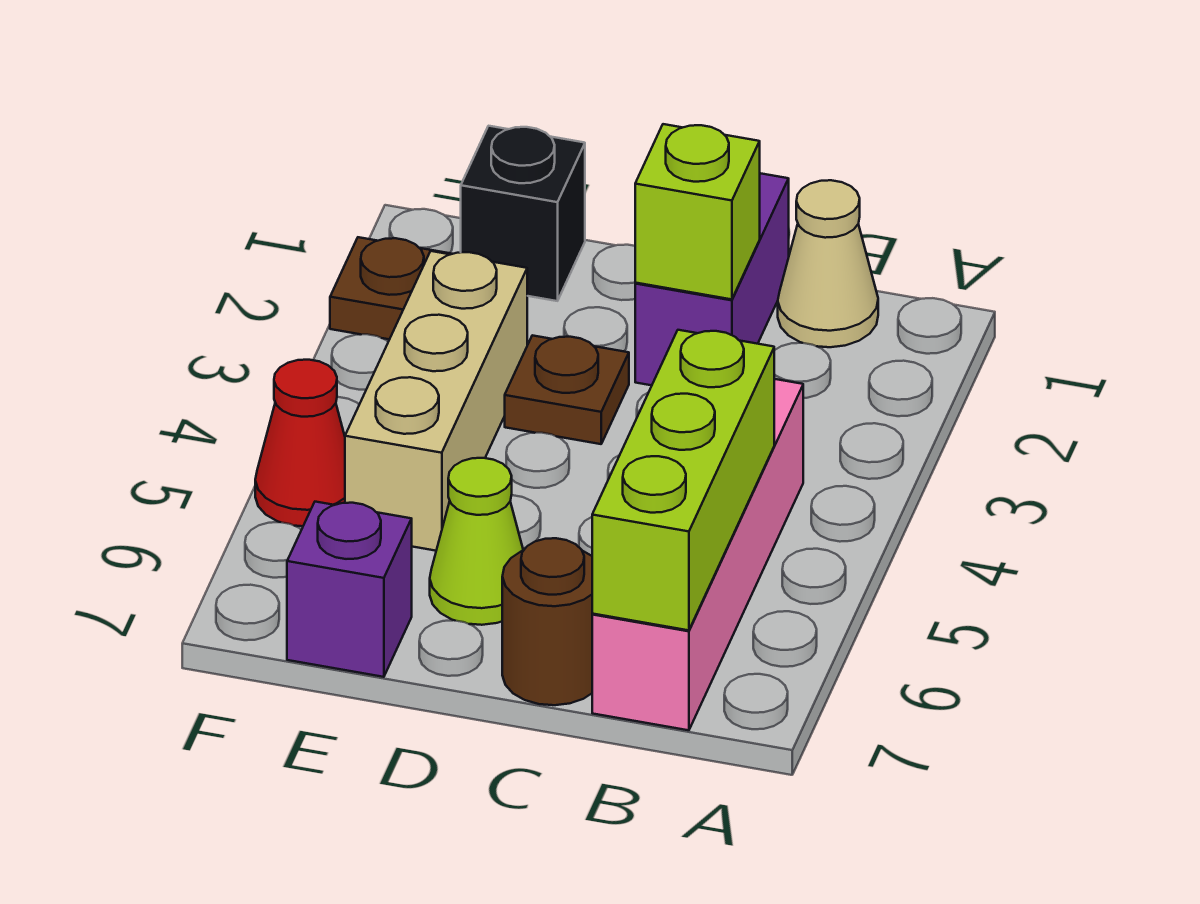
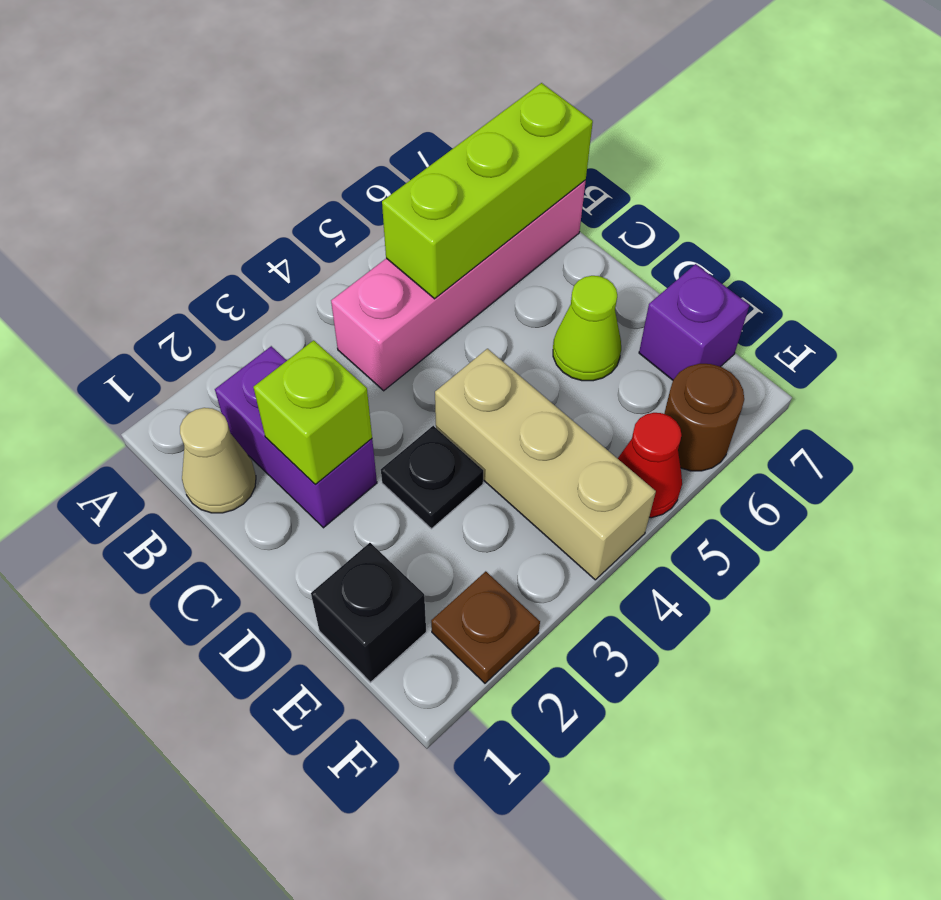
purple 1x2 brick [635,173,789,385] -> purple 1x2 brick turned to [215,346,377,528]
brown 1x1 round brick [502,538,592,705] -> brown 1x1 round brick moved to [664,364,744,471]
brown 1x1 plate [505,335,629,444] -> black 1x1 plate [381,426,483,529]
tan 1x3 brick [345,251,527,551] -> tan 1x3 brick turned to [435,349,656,580]

